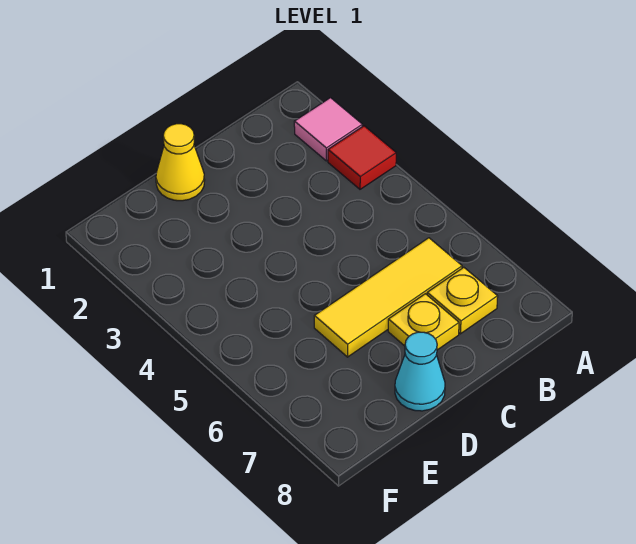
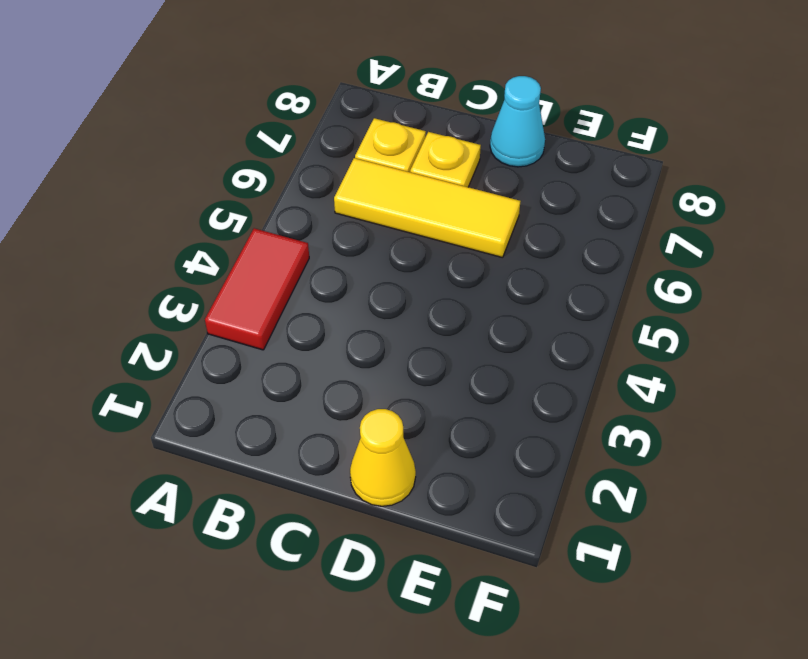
pink 1x1 tile [294,98,362,161] -> none
red 1x1 tile [328,126,396,189] -> red 1x2 tile [205,228,309,350]

